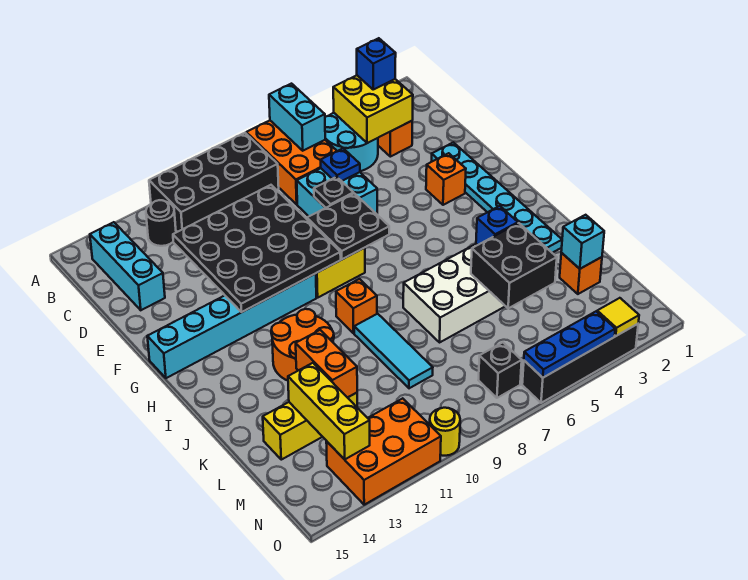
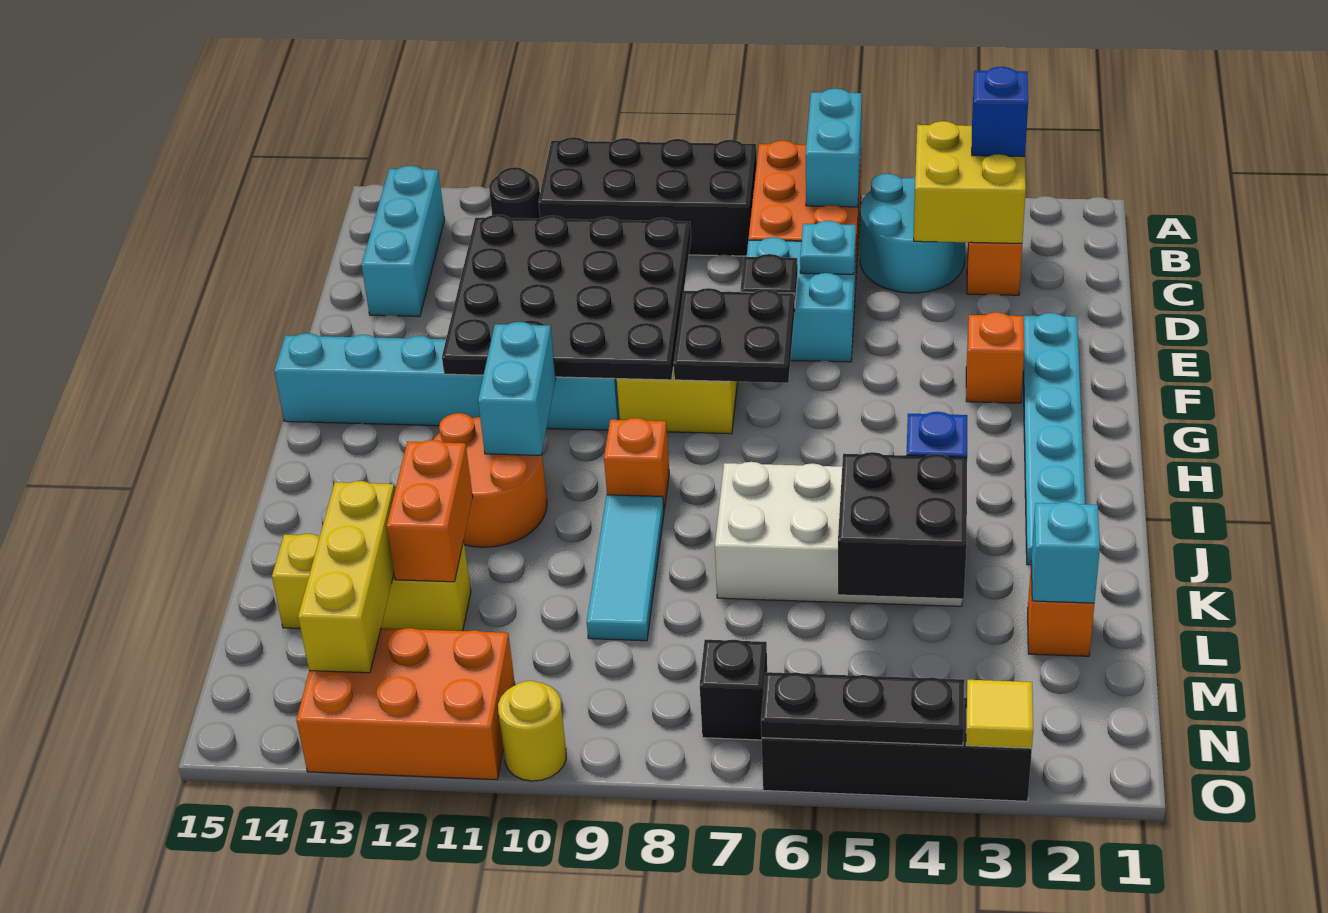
blue 1x1 plate [321,148,360,181] -> cyan 1x1 plate [800,221,856,275]
none -> cyan 1x2 brick [478,322,556,455]
blue 1x3 plate [524,311,615,378] -> black 1x3 plate [761,672,964,746]

